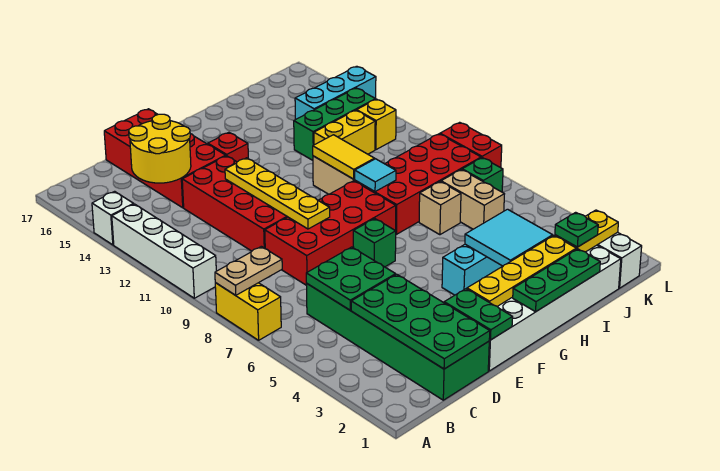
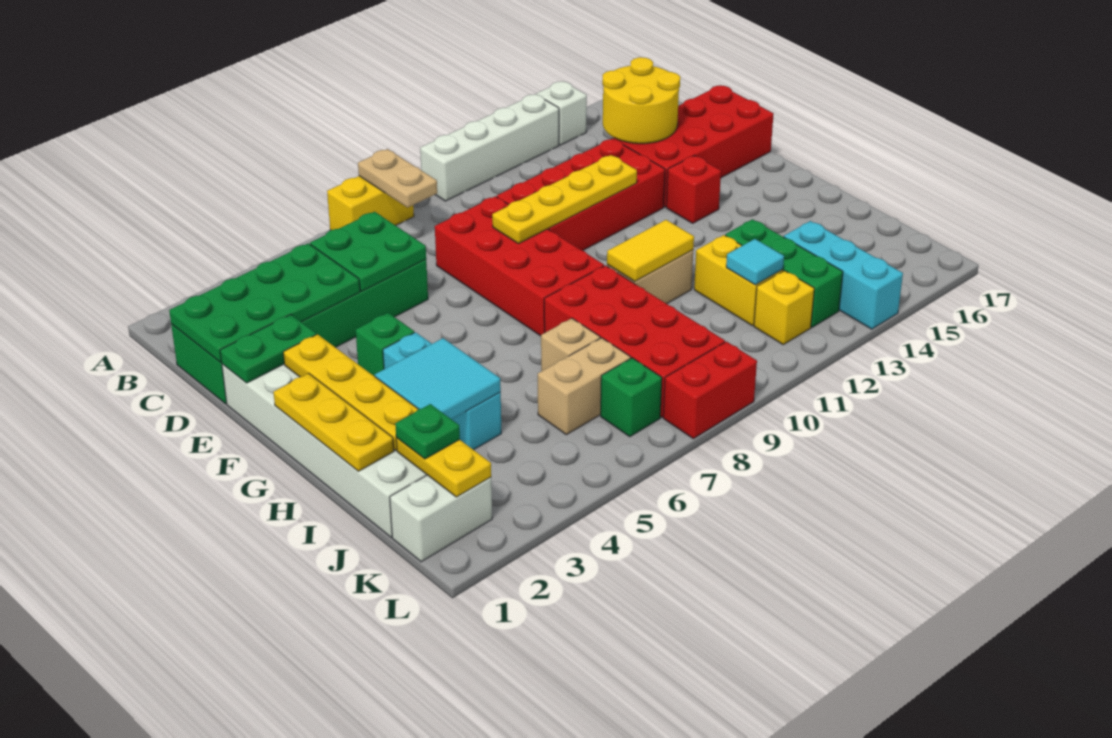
green 1x1 brick [353,219,396,267] -> green 1x1 brick moved to [356,313,414,376]
green 1x3 plate [513,249,600,312] -> yellow 1x3 plate [274,373,394,471]
cyan 1x1 tile [355,159,396,192] -> cyan 1x1 tile moved to [726,239,784,285]

